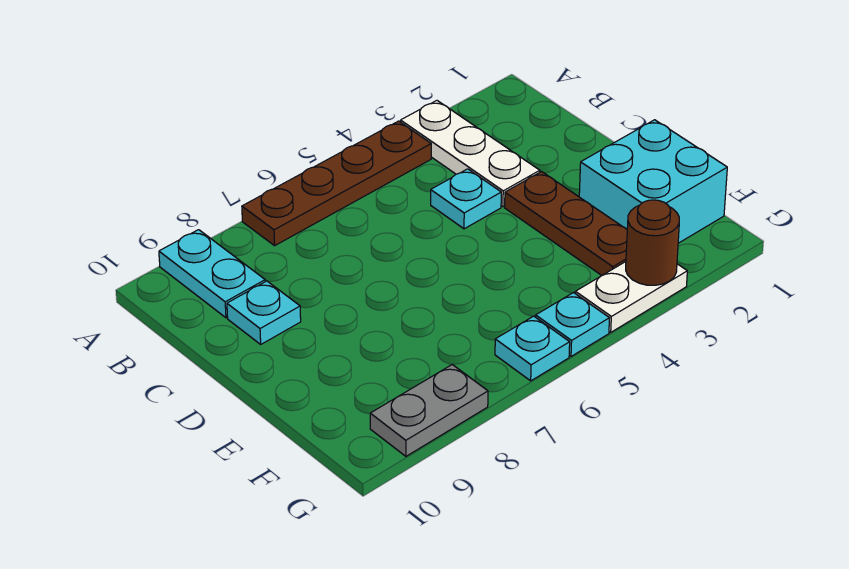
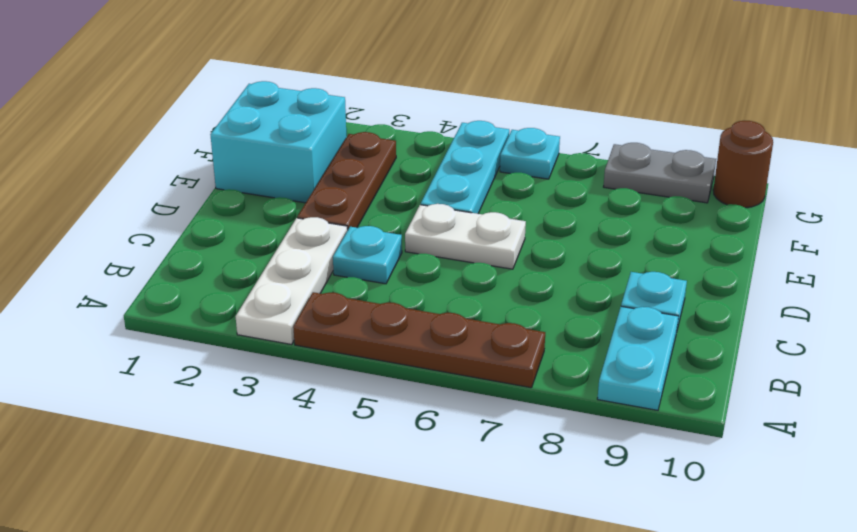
white 1x2 plate [575,262,687,332] -> white 1x2 plate moved to [405,204,526,269]
brown 1x1 round brick [626,200,679,285] -> brown 1x1 round brick moved to [713,121,773,208]
cyan 1x1 plate [536,293,609,356] -> cyan 1x3 plate [421,121,509,214]

